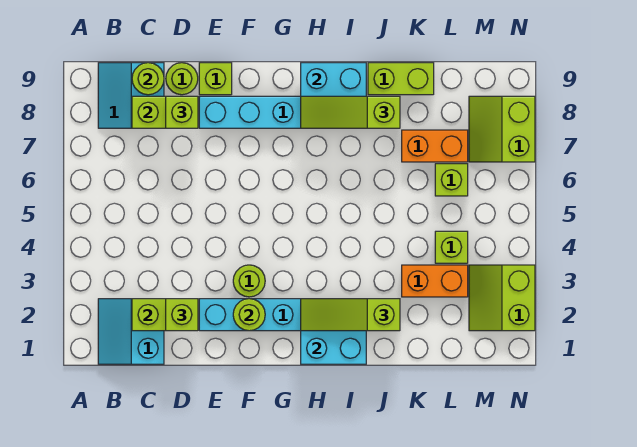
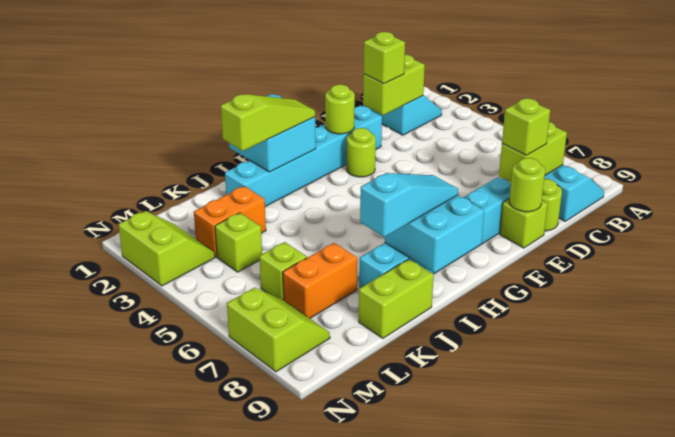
lime 1x1 round brick [132,63,164,95] -> lime 1x1 round brick moved to [509,158,545,212]
lime 1x3 slope [301,96,400,128] -> cyan 1x3 slope [360,173,458,237]

